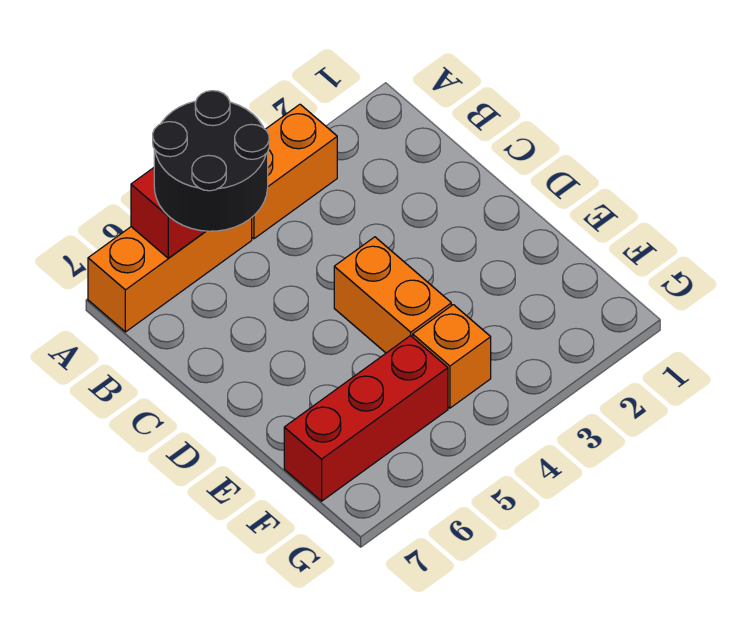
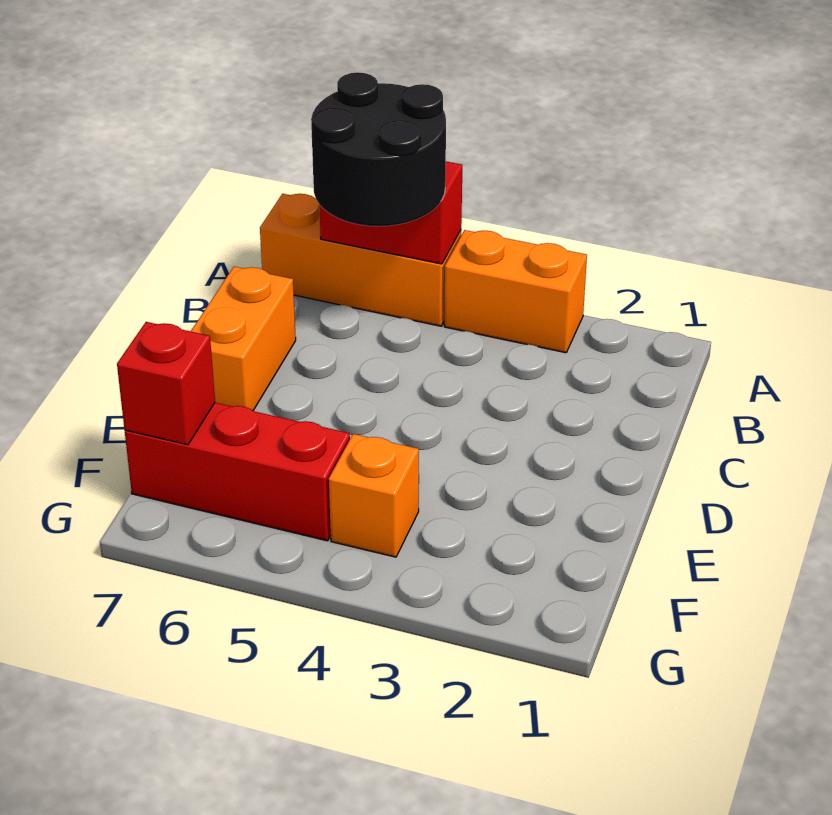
orange 1x2 brick [334,237,451,353] -> orange 1x2 brick moved to [191,267,296,410]
none -> red 1x1 brick [117,322,215,445]

